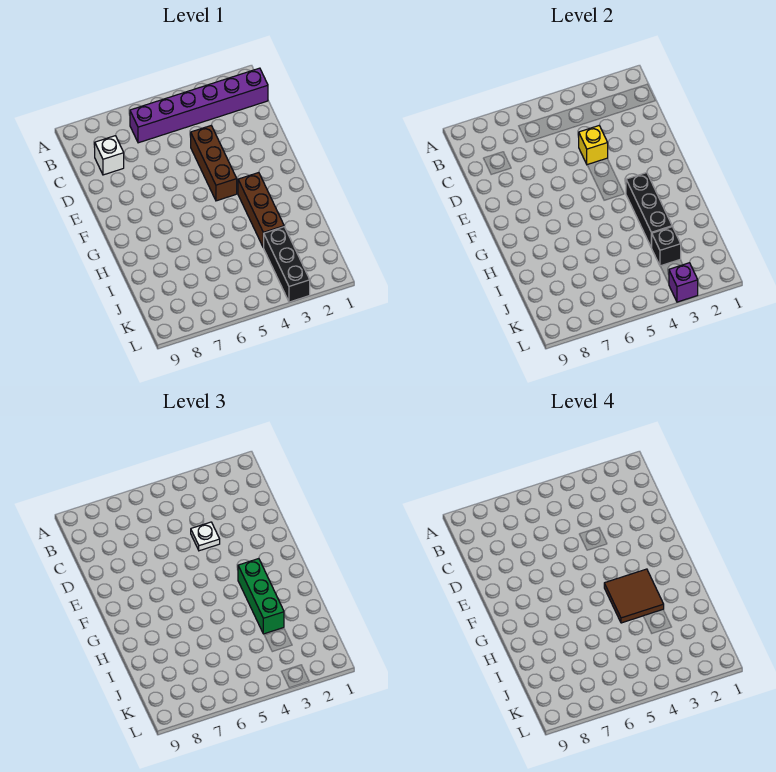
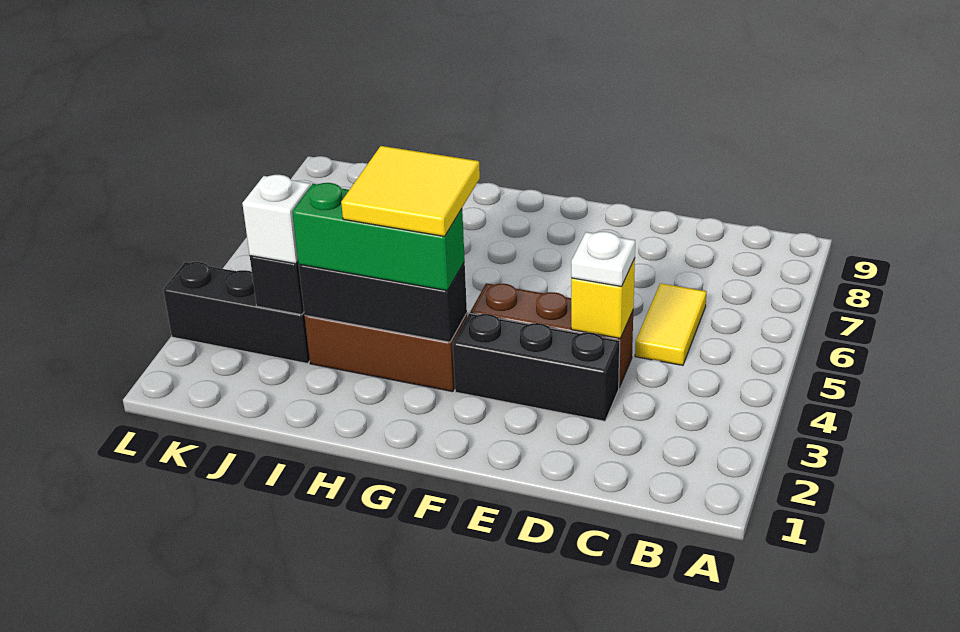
purple 1x6 brick [130,68,268,143] -> none
none -> yellow 1x2 tile [635,283,707,365]
white 1x1 brick [95,136,124,175] -> white 1x1 brick moved to [242,175,311,264]
none -> black 1x3 brick [453,313,620,421]
brown 2x2 tile [604,569,664,623] -> yellow 2x2 tile [341,146,480,236]
purple 1x1 brick [669,263,698,302] -> none

